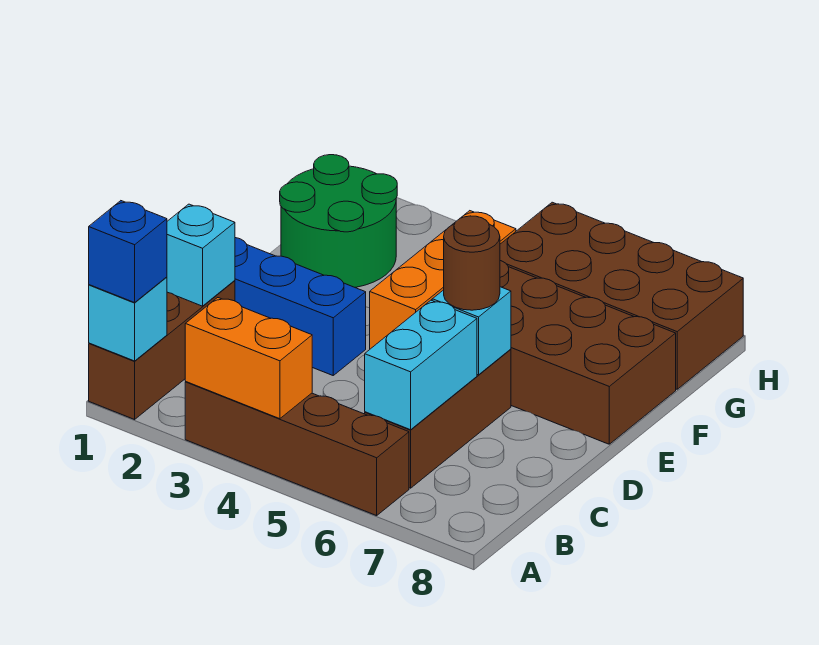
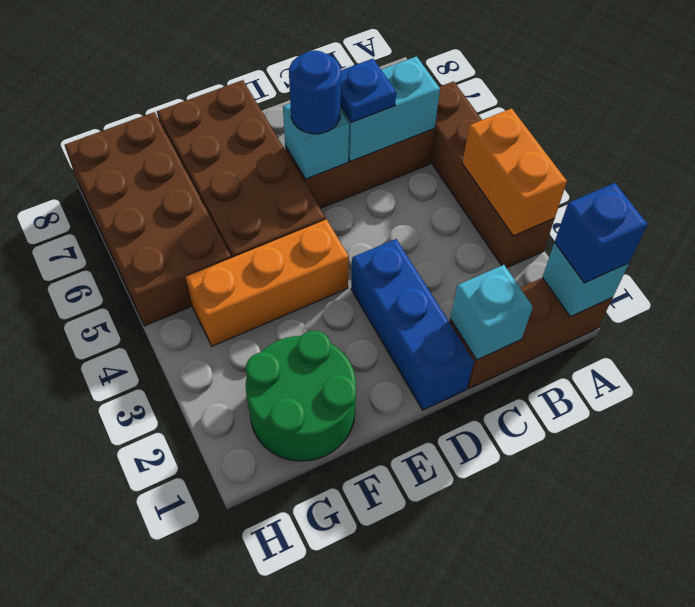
none -> blue 1x1 plate [340,59,396,122]
brown 1x1 round brick [444,216,500,310] -> blue 1x1 round brick [289,51,341,134]

